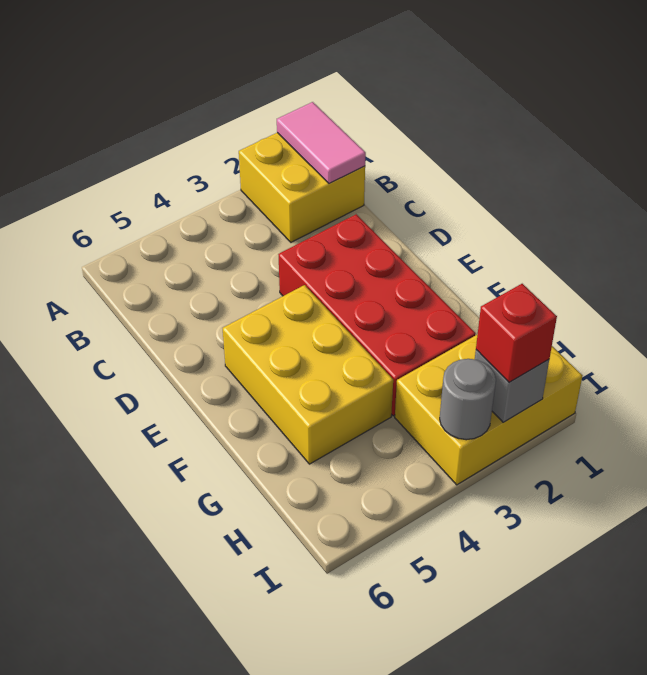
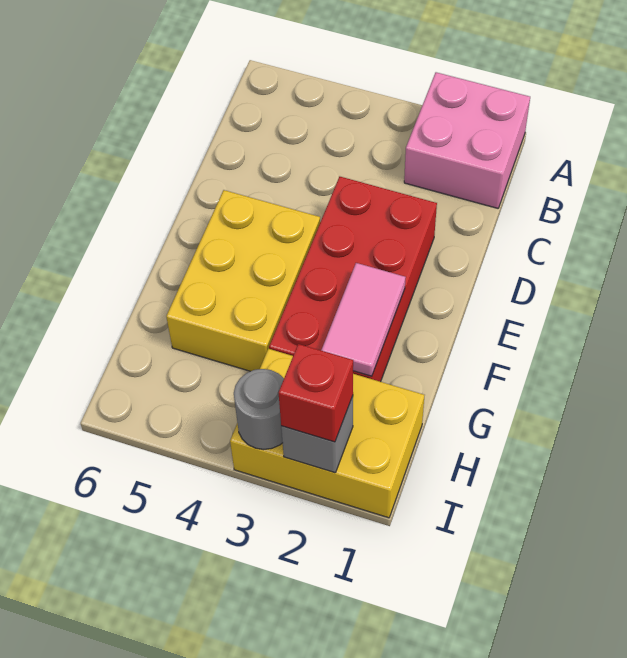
yellow 2x2 brick [239,133,365,242] -> pink 2x2 brick [404,72,530,208]
pink 1x2 tile [277,102,366,183] -> pink 1x2 tile moved to [321,263,406,376]

